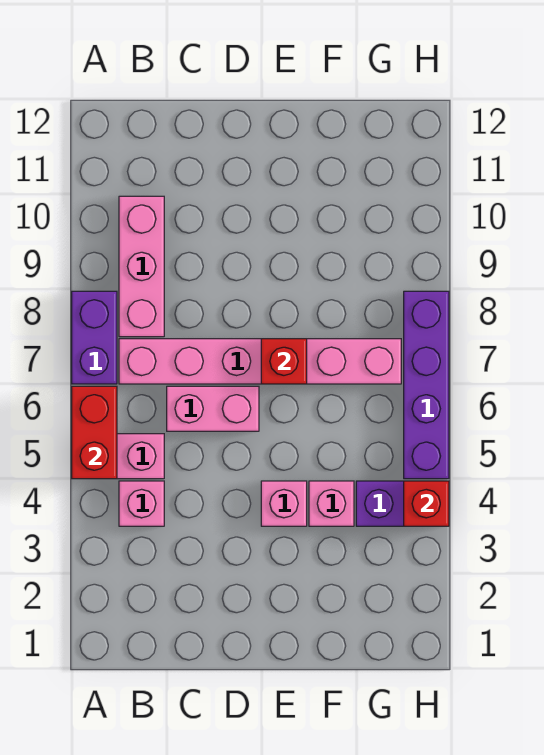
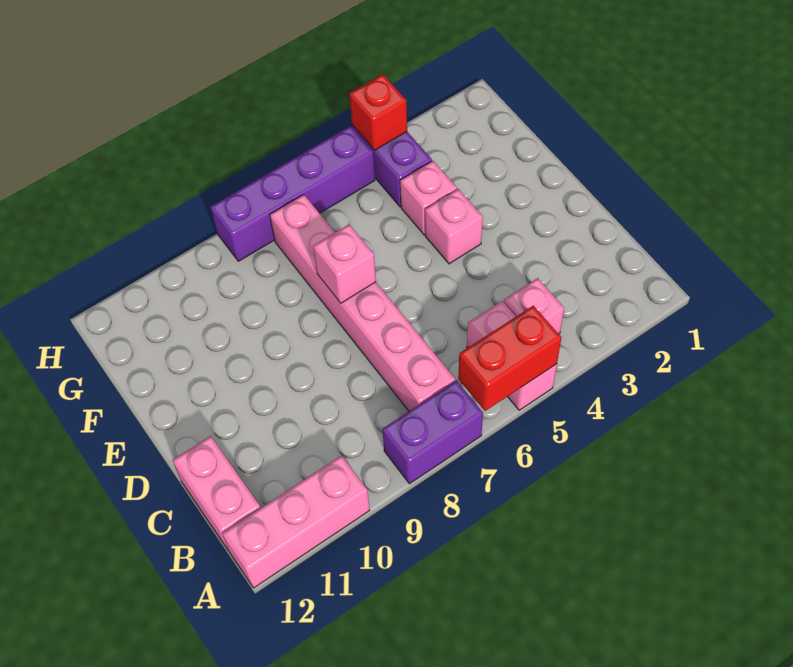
pink 1x3 brick [119,196,164,337] -> pink 1x3 brick moved to [222,455,370,588]
pink 1x2 brick [167,386,259,431] -> pink 1x2 brick moved to [172,436,261,551]
red 1x1 brick [261,339,307,384] -> pink 1x1 brick [313,224,376,303]

